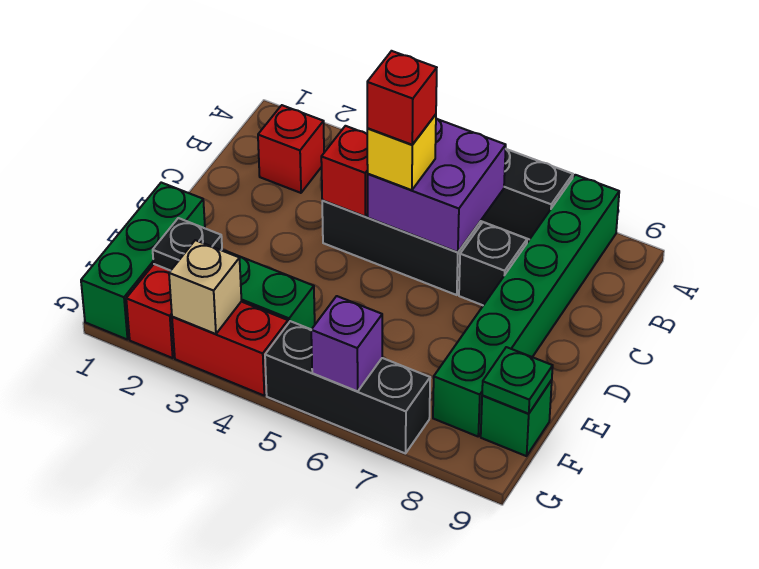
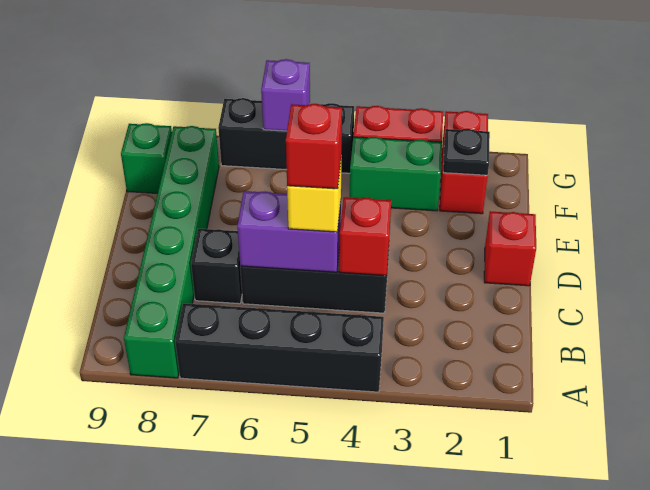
red 1x1 brick [258,105,324,193] -> red 1x1 brick moved to [484,211,536,286]
purple 2x2 brick [368,119,506,252] -> purple 1x2 brick [237,191,341,272]
green 1x3 brick [81,183,205,340] -> none
green 1x1 plate [482,347,553,414] -> none
tan 1x1 brick [169,240,241,334] -> none

